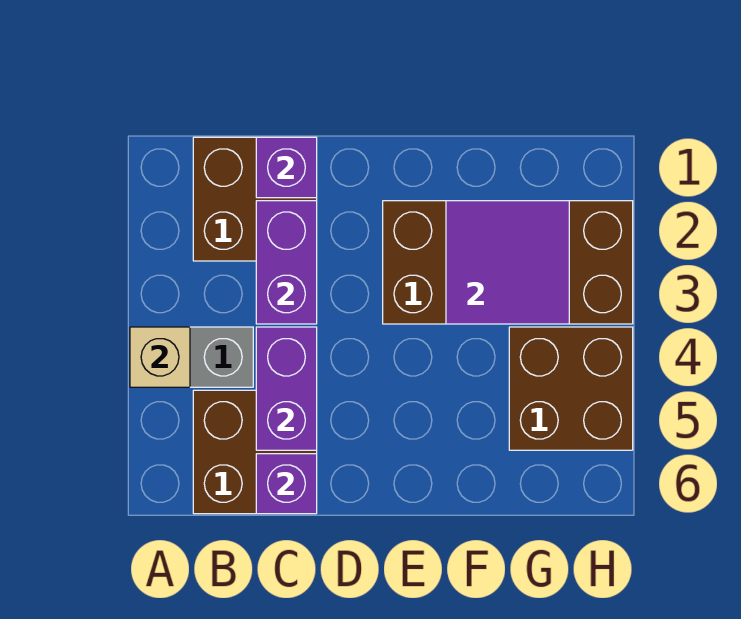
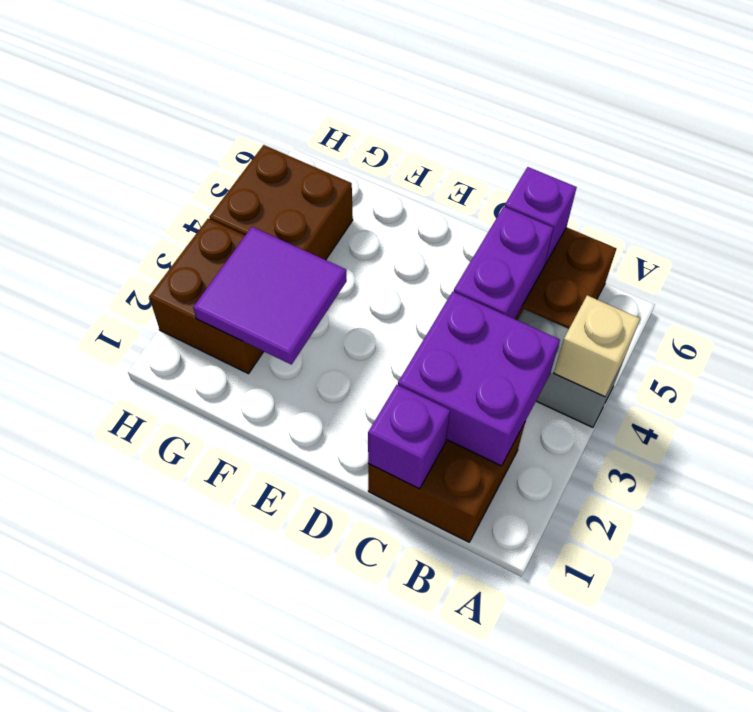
purple 1x2 brick [256,201,317,324] -> purple 2x2 brick [398,292,560,466]
brown 2x4 brick [383,201,633,324] -> brown 2x2 brick [149,219,264,374]

